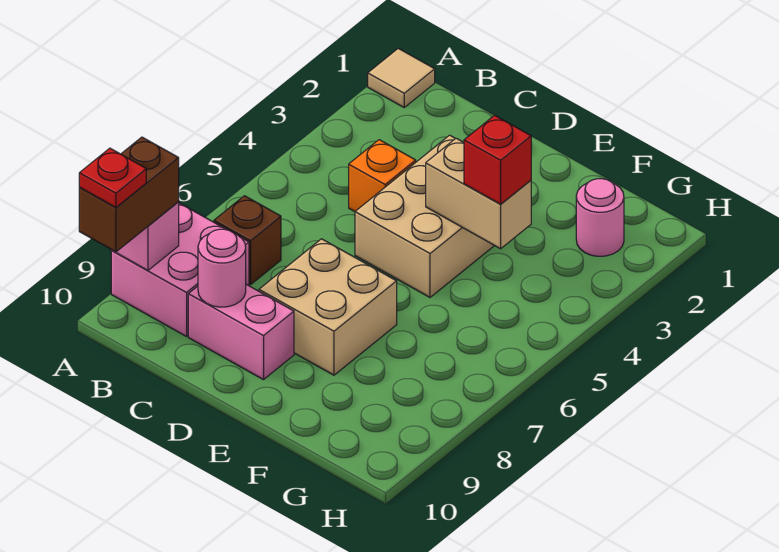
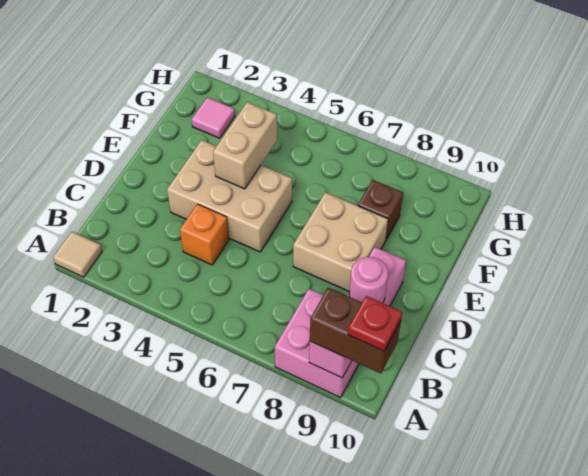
brown 1x1 brick [214,196,281,285] -> brown 1x1 brick moved to [358,180,403,239]
red 1x1 brick [464,115,531,204] -> none
pink 1x1 round brick [576,179,624,256] -> pink 1x1 tile [192,97,235,138]

